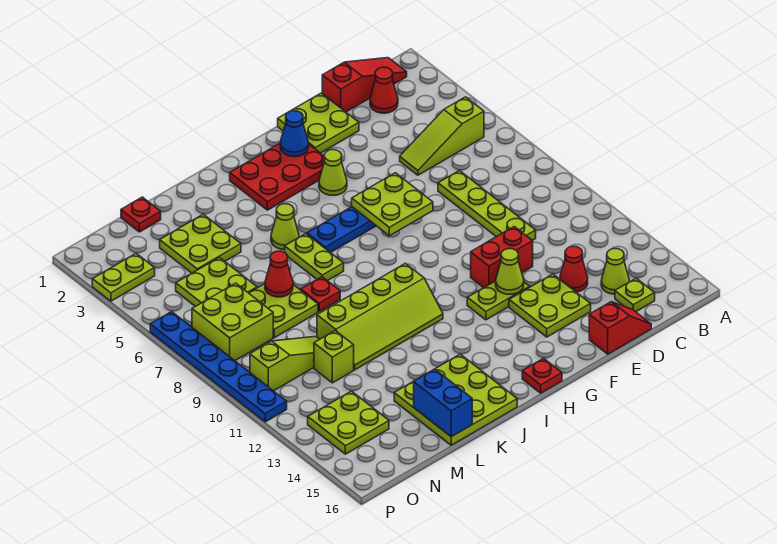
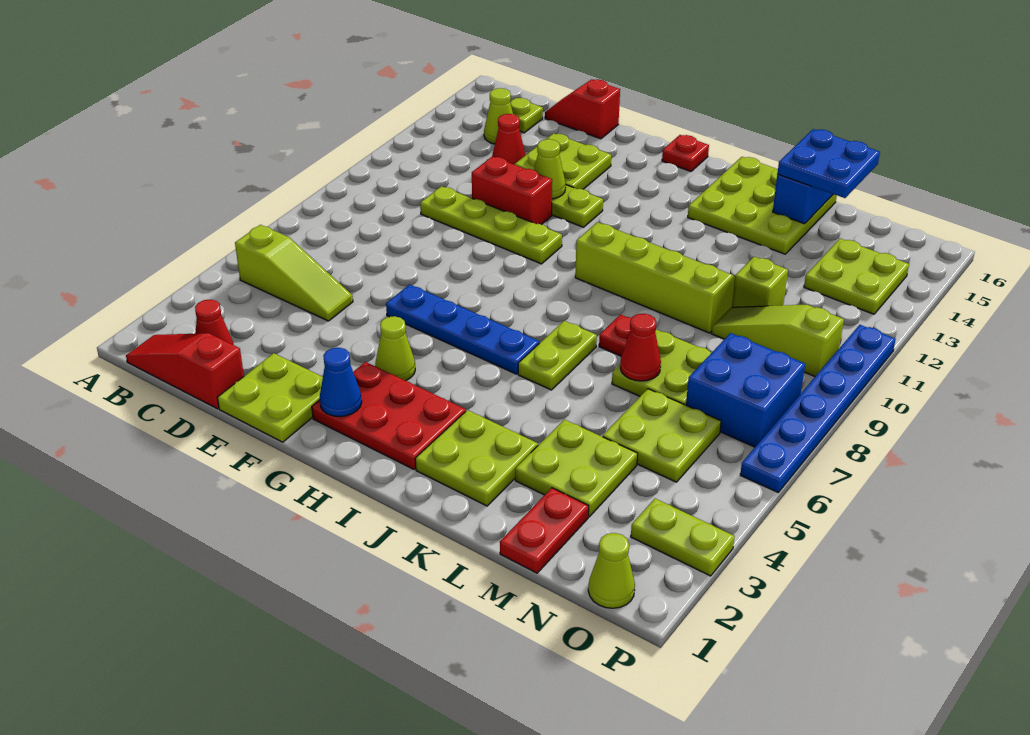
lime 1x4 plate [438,171,536,240] -> lime 1x4 plate turned to [420,186,562,264]
lime 2x2 plate [352,173,433,236] -> lime 2x2 plate moved to [415,410,538,506]
lime 1x1 cone [271,204,299,250] -> lime 1x1 cone moved to [588,533,635,608]
none -> blue 2x2 plate [777,129,880,198]
red 1x1 plate [121,197,161,232] -> red 1x2 plate [500,488,589,573]
lime 2x2 brick [192,283,273,361] -> blue 2x2 brick [686,333,805,447]

